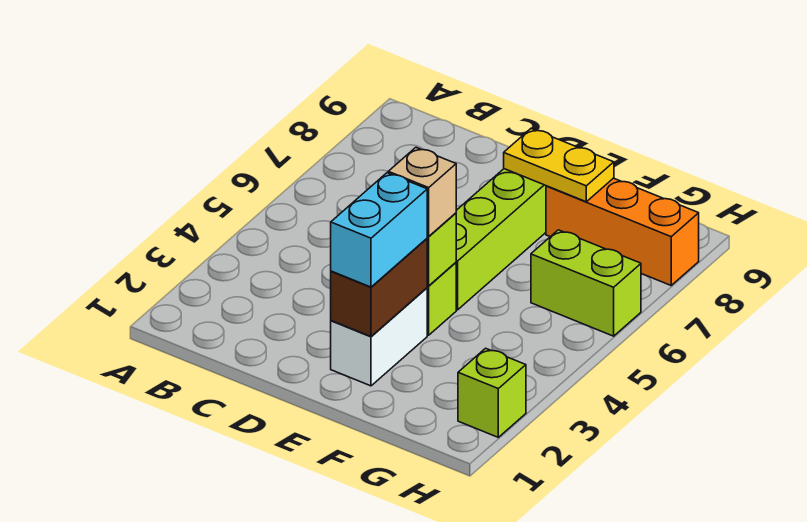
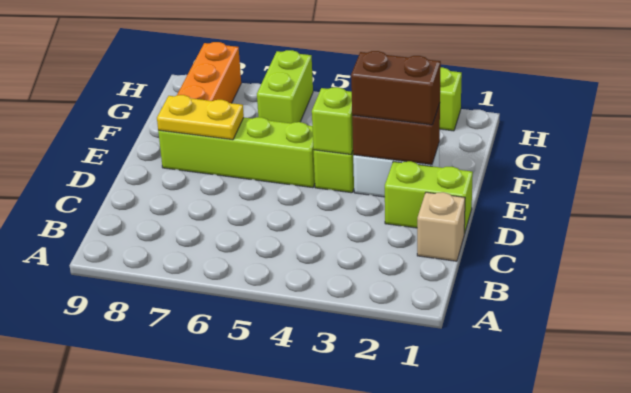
none -> lime 1x2 brick [385,161,473,234]
cyan 1x2 brick [331,173,427,287] -> brown 1x2 brick [351,51,441,125]
tan 1x1 brick [388,148,456,236] -> tan 1x1 brick moved to [417,192,465,261]
yellow 1x2 plate [504,129,614,202] -> yellow 1x2 plate turned to [157,95,244,140]

